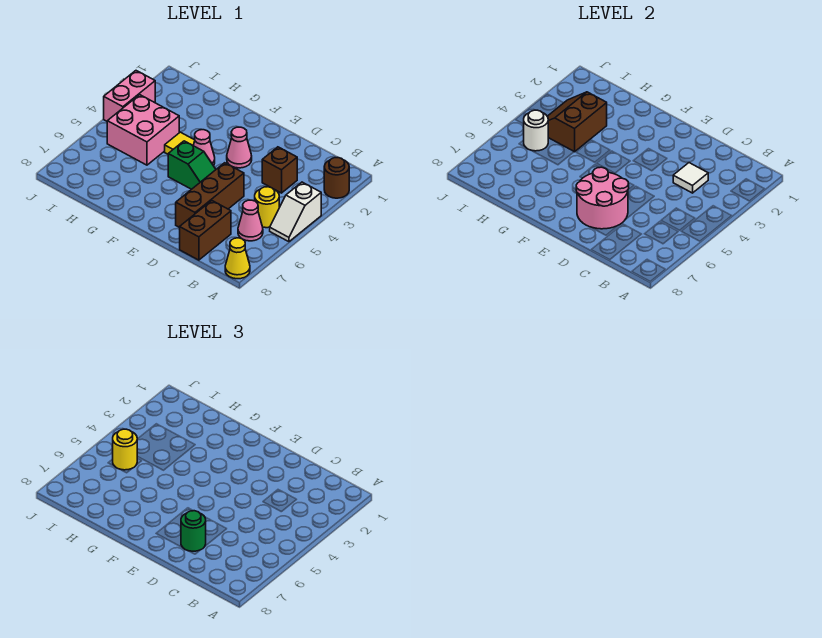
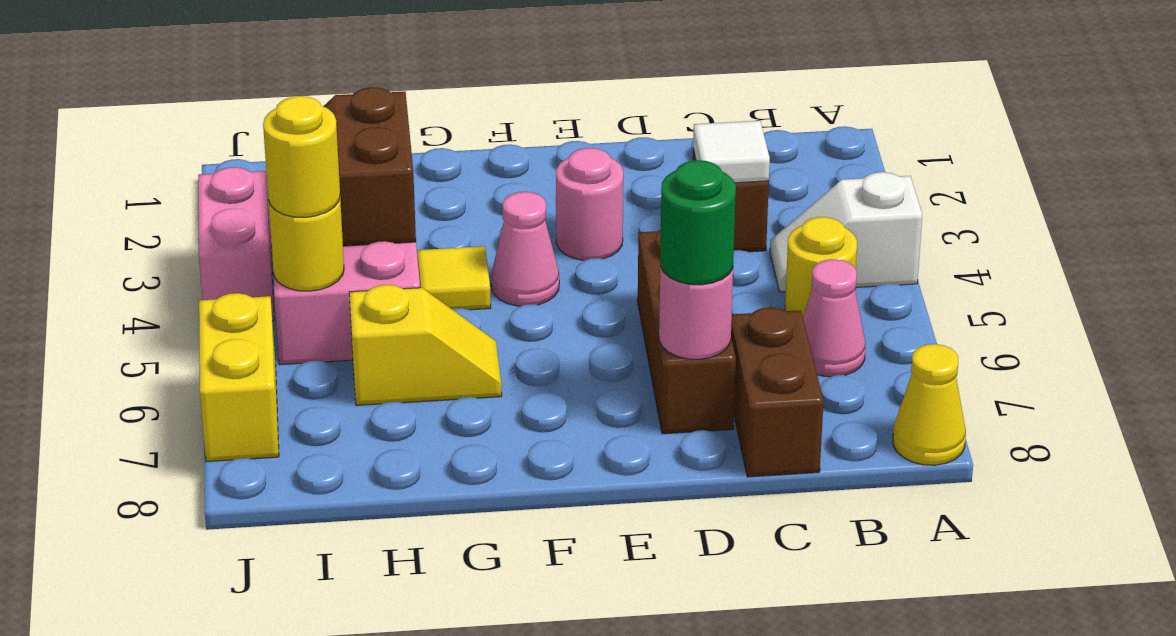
brown 1x1 round brick [324,158,349,198] -> none
white 1x2 slope [270,182,321,242] -> white 1x2 slope turned to [770,172,922,292]
pink 2x2 round brick [576,167,629,229] -> pink 1x1 round brick [659,266,733,359]
pink 1x1 cone [227,127,252,168] -> pink 1x1 round brick [556,148,623,260]
green 1x2 slope [168,141,216,189] -> none
none -> yellow 1x2 slope [349,285,502,405]
white 1x1 round brick [524,110,548,151] -> yellow 1x1 round brick [268,199,344,291]
none -> yellow 1x2 brick [199,293,279,462]

